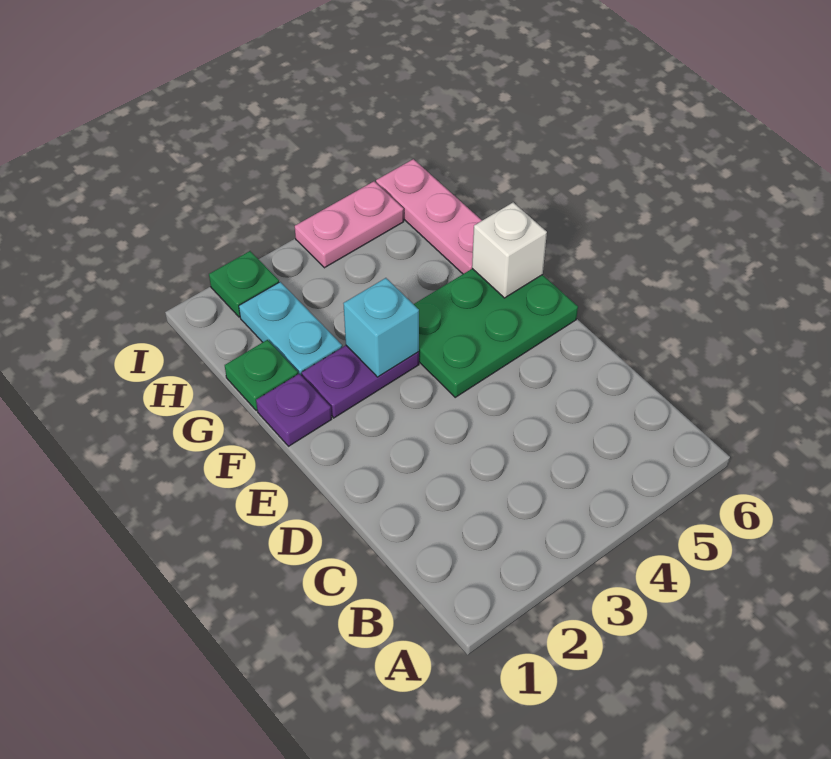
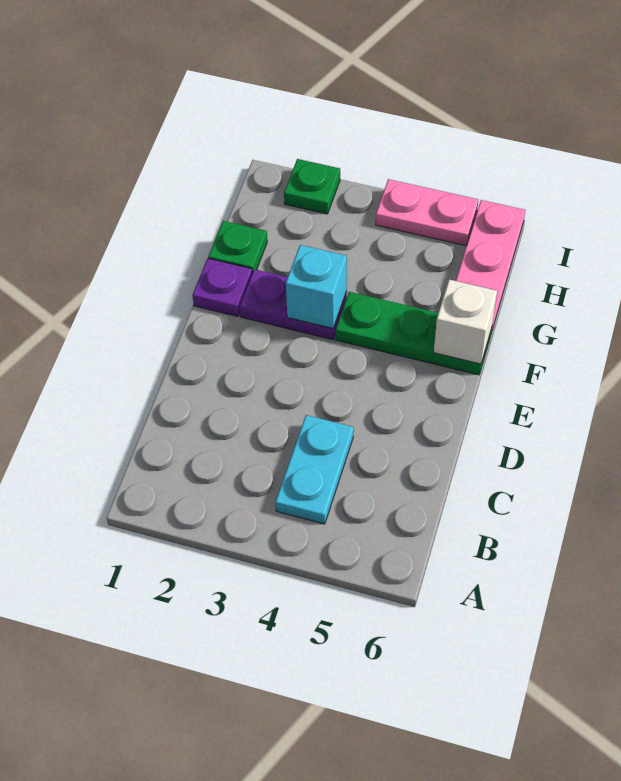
green 2x3 plate [414,269,578,397] -> green 1x3 plate [336,292,492,375]
cyan 1x2 plate [239,282,342,376] -> cyan 1x2 plate moved to [276,415,354,524]

